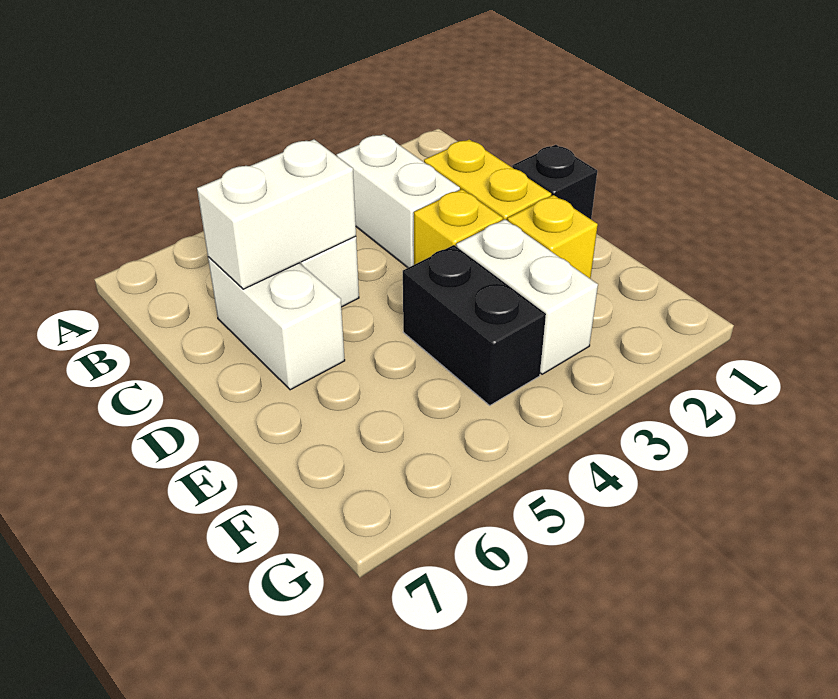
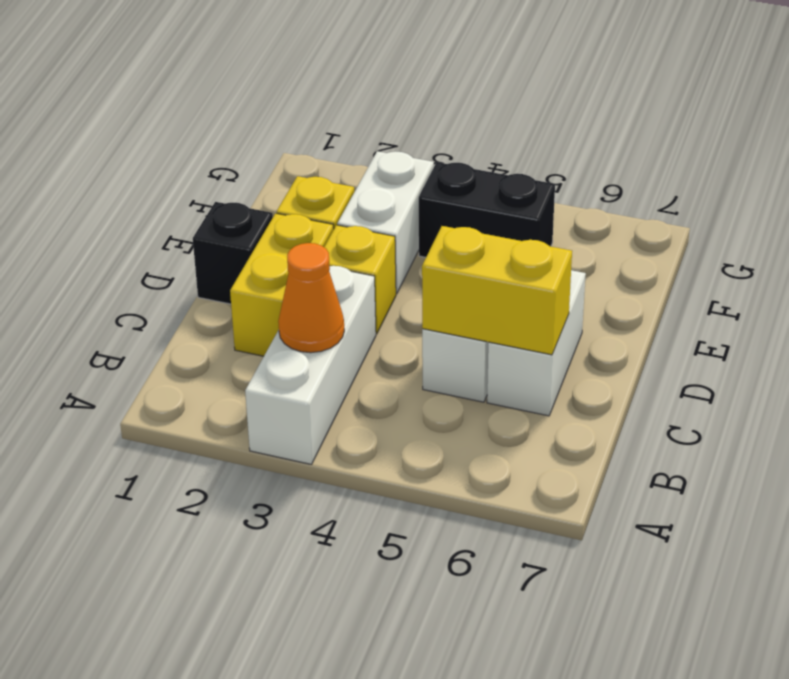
white 1x2 brick [337,134,460,268] -> white 1x3 brick [245,266,376,464]
none -> orange 1x1 cone [278,243,344,353]
white 1x2 brick [197,139,356,289] -> yellow 1x2 brick [422,226,572,355]
black 1x2 brick [403,245,546,405] -> black 1x2 brick turned to [419,162,555,257]

